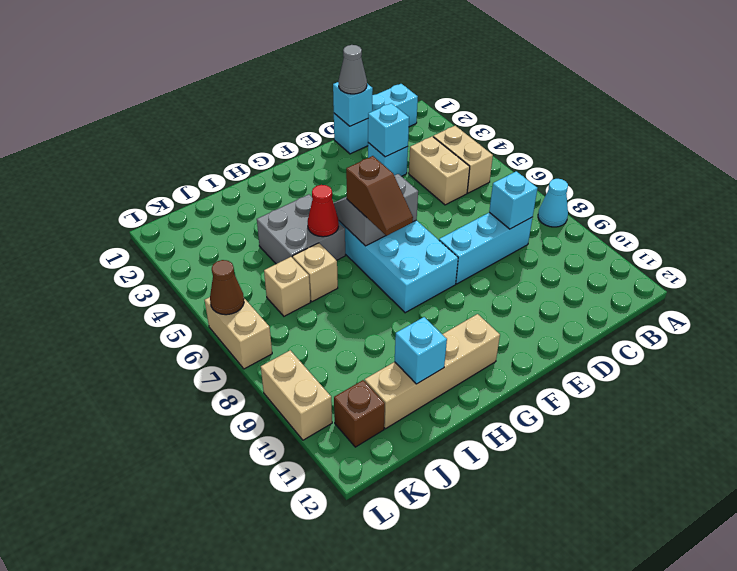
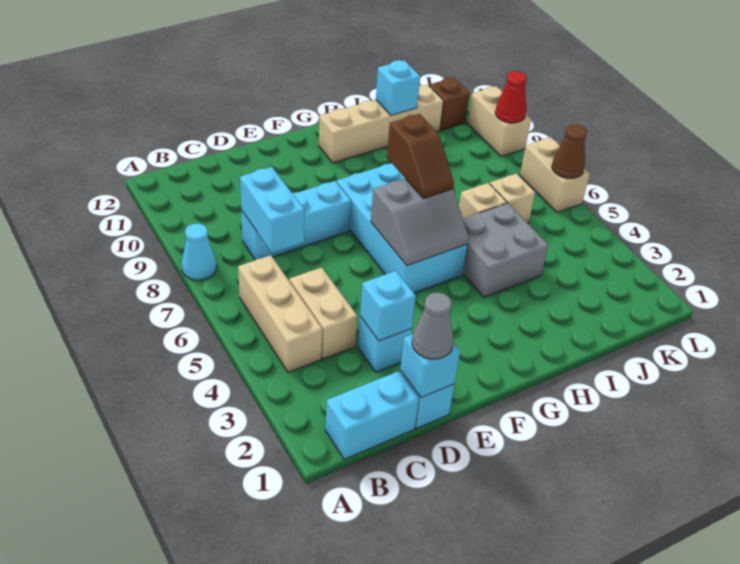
tan 1x2 brick [433,126,493,193] -> tan 1x3 brick [238,255,322,372]
cyan 1x1 brick [489,171,538,229] -> cyan 1x2 brick [240,167,304,253]
brown 1x2 slope [346,156,413,236] -> brown 1x2 slope turned to [387,114,454,199]
red 1x1 cone [308,185,339,237] -> red 1x1 cone moved to [495,71,527,123]

